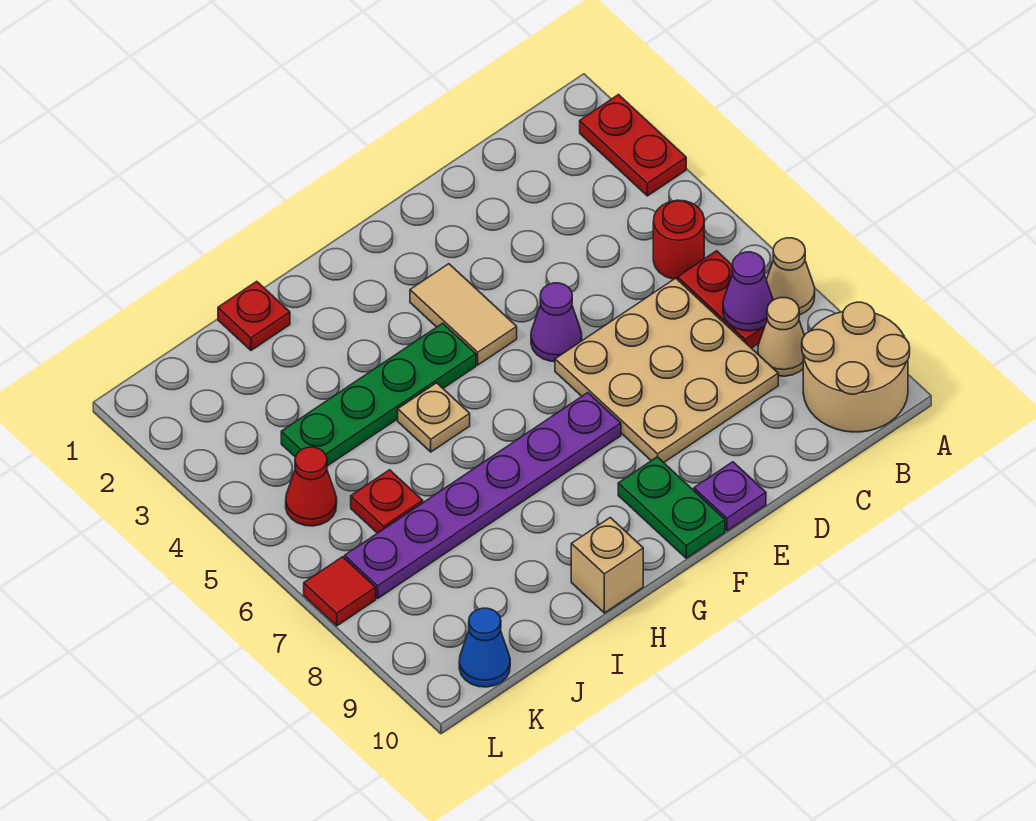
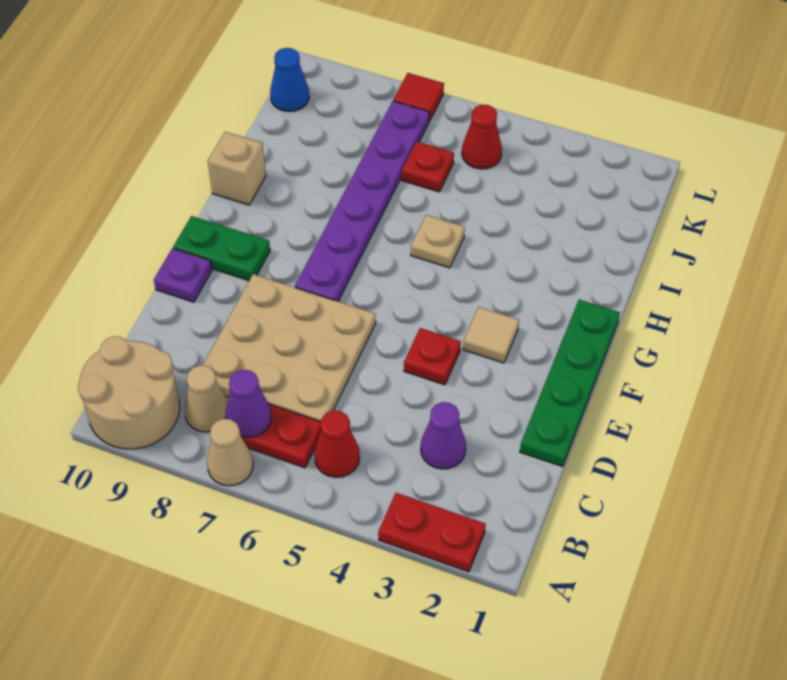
red 1x1 round brick [653,200,704,279] -> red 1x1 cone [314,410,360,477]
purple 1x1 cone [531,283,582,362] -> purple 1x1 cone moved to [421,402,466,469]
tan 1x2 tile [410,264,517,365] -> tan 1x1 tile [463,307,519,363]
green 1x4 plate [281,323,476,466] -> green 1x4 plate moved to [520,300,620,467]
red 1x1 plate [218,281,290,350] -> red 1x1 plate moved to [404,328,461,385]

